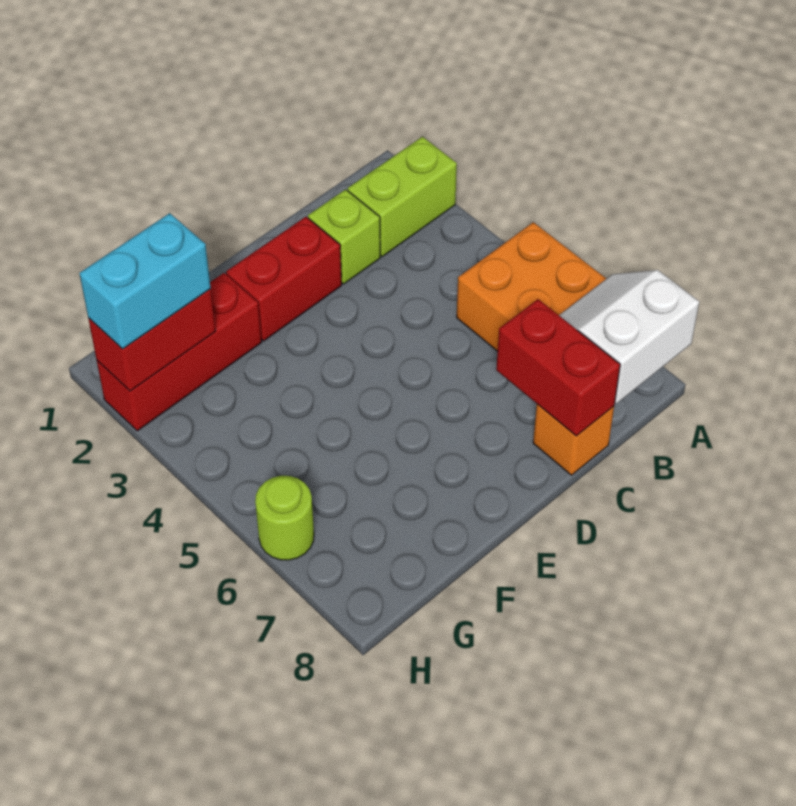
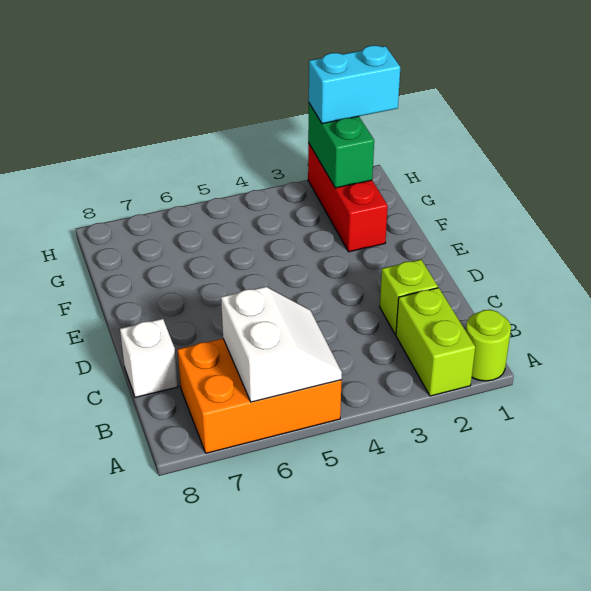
white 2x2 slope [559,270,699,404] -> white 2x2 slope moved to [221,287,342,402]
red 1x2 brick [496,299,620,436] -> none
orange 1x1 brick [533,404,614,475] -> white 1x1 brick [120,319,178,397]
red 1x2 brick [226,217,342,341] -> none
red 1x2 brick [88,289,216,391] -> green 1x2 brick [308,104,374,188]
cyan 1x2 brick [79,213,211,349] -> cyan 1x2 brick turned to [309,45,400,124]
lime 1x1 round brick [255,476,314,560] -> lime 1x1 round brick moved to [466,310,511,381]

